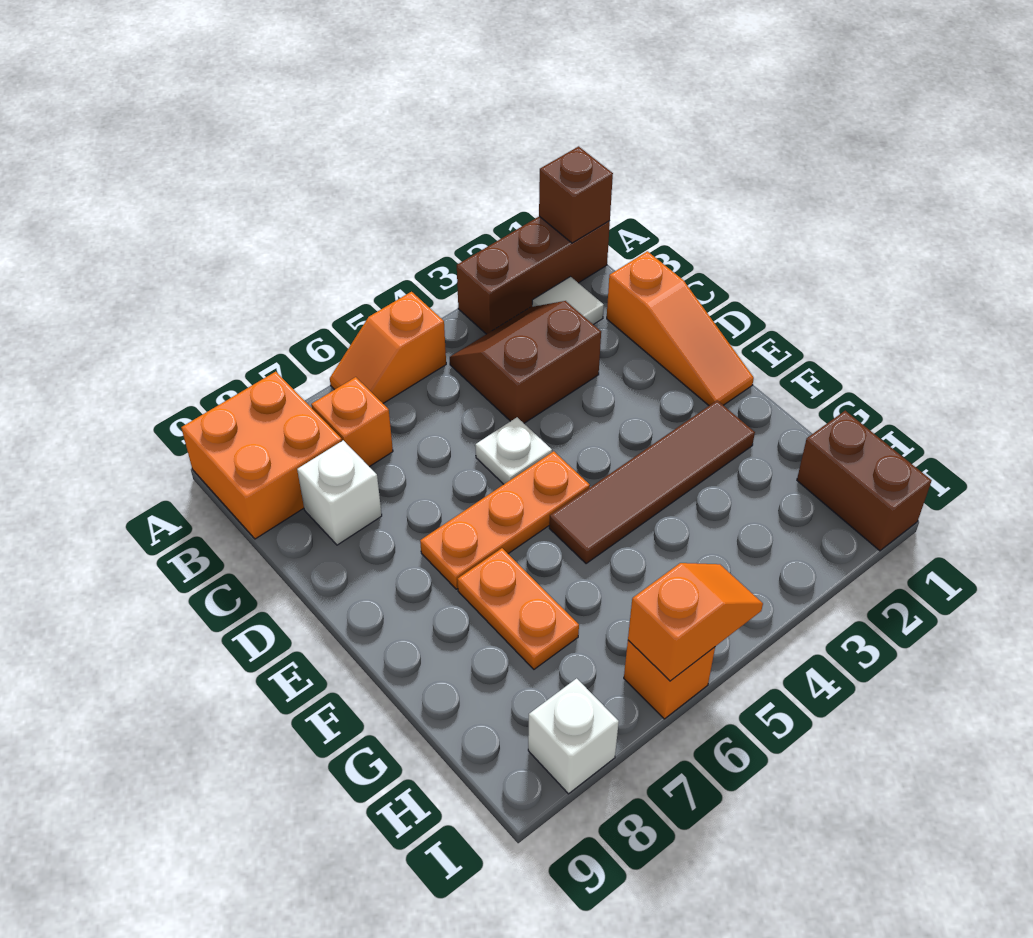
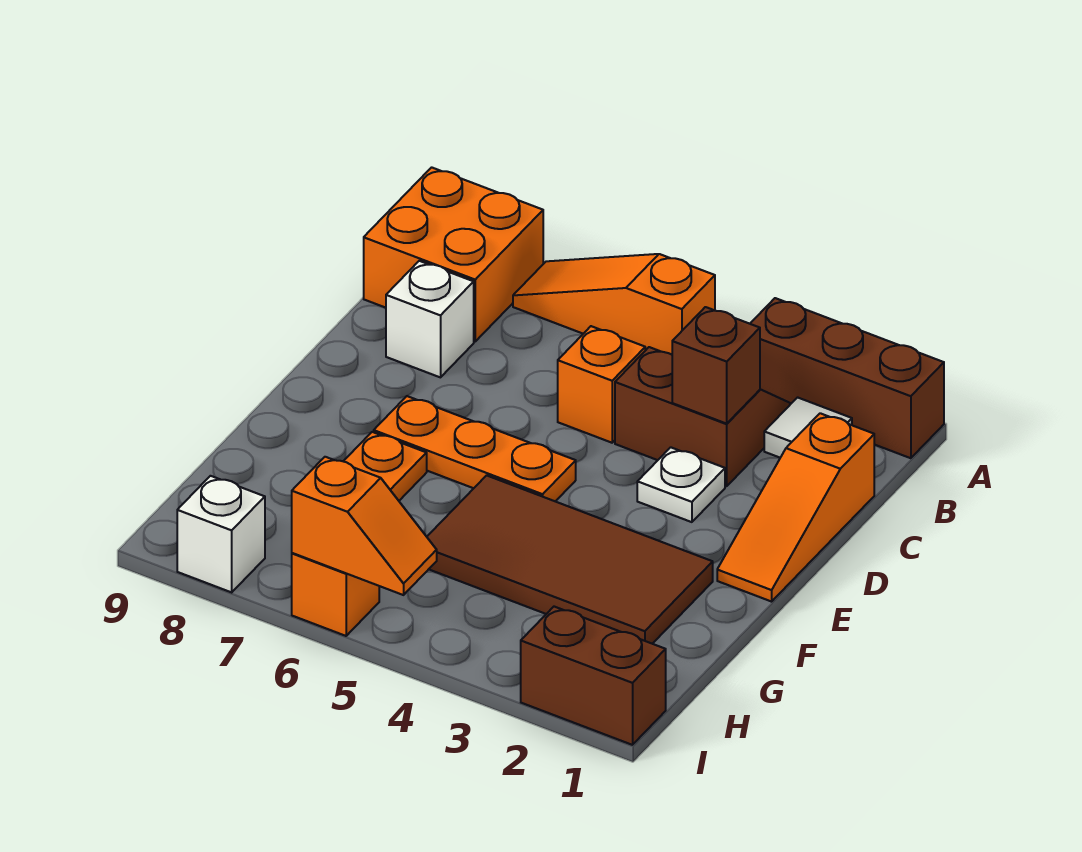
brown 1x1 brick [539,146,613,243] -> brown 1x1 brick moved to [672,307,760,424]
orange 1x2 slope [330,292,446,403] -> orange 1x3 slope [513,254,715,355]
orange 1x1 brick [311,377,393,467] -> orange 1x1 brick moved to [558,326,645,443]
white 1x1 plate [475,417,552,484] -> white 1x1 plate moved to [637,447,725,522]
brown 1x4 tile [549,400,755,564] -> brown 2x4 tile [427,475,713,644]
brown 1x2 brick [797,411,932,551] -> brown 1x2 brick turned to [521,607,666,745]

